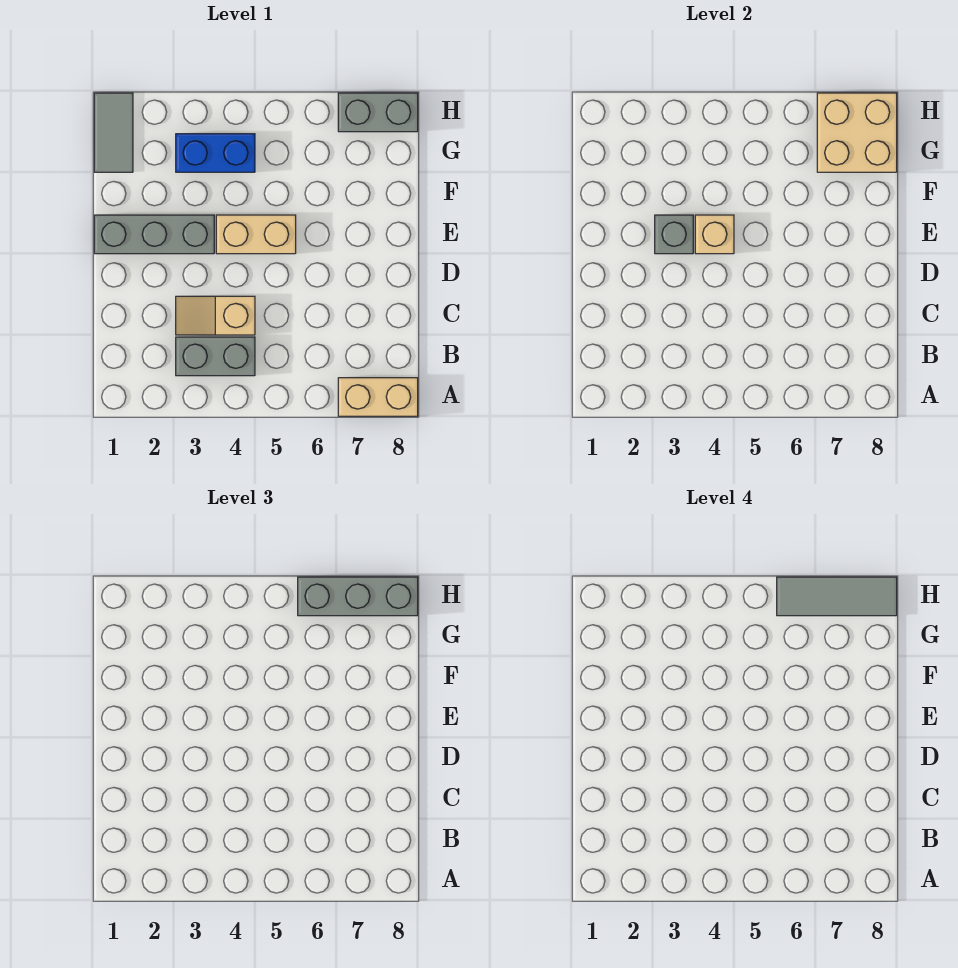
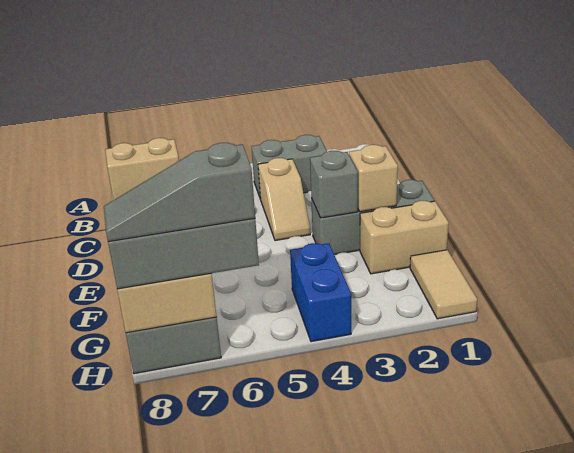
tan 1x2 slope [176,296,255,335] -> tan 1x2 slope turned to [258,158,310,241]
tan 1x2 brick [216,215,296,254] -> tan 1x2 brick moved to [360,201,449,274]
tan 1x1 brick [695,215,734,254] -> tan 1x1 brick moved to [349,145,398,212]
grey 1x2 tile [94,93,133,172] -> tan 1x2 tile [410,250,477,319]
blue 1x2 brick [176,134,255,172] -> blue 1x2 brick turned to [290,243,351,342]
grey 1x3 tile [777,577,897,616] -> grey 1x3 slope [104,143,255,242]

